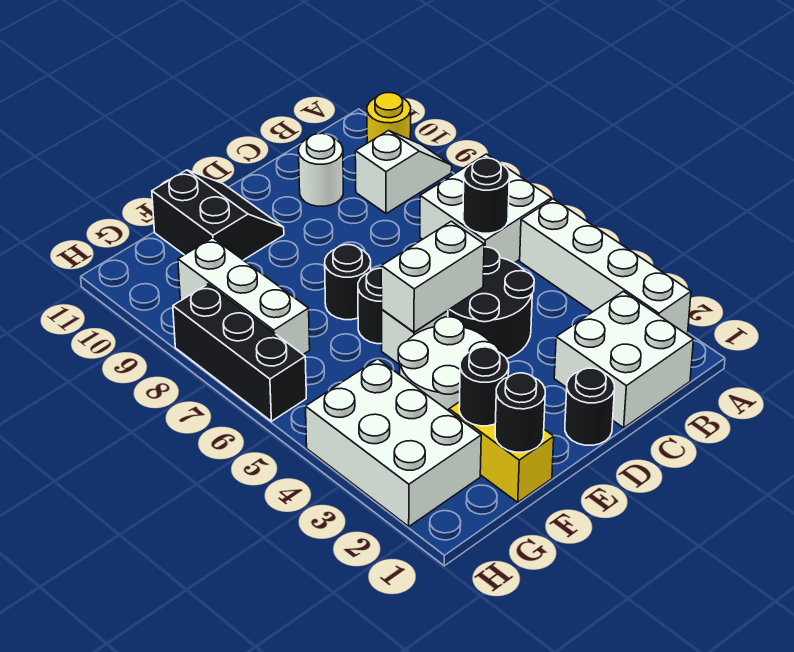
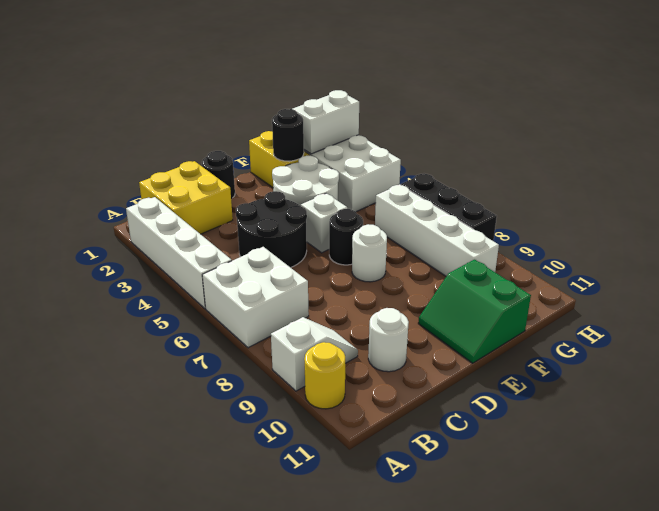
white 1x2 slope [355,130,452,214] -> white 1x2 slope turned to [271,317,358,391]
white 2x2 brick [554,291,694,428] -> yellow 2x2 brick [139,161,233,234]
black 1x1 round brick [463,158,509,233] -> none
white 1x2 brick [381,221,484,332] -> white 1x2 brick moved to [293,90,359,154]
black 1x1 round brick [325,245,371,320] -> white 1x1 round brick [352,224,387,282]
black 2x2 slope [152,170,284,260] -> green 2x2 slope [418,259,531,363]
black 1x1 round brick [495,373,545,452] -> none
white 1x3 brick [178,238,310,354] -> white 1x4 brick [375,184,499,276]

